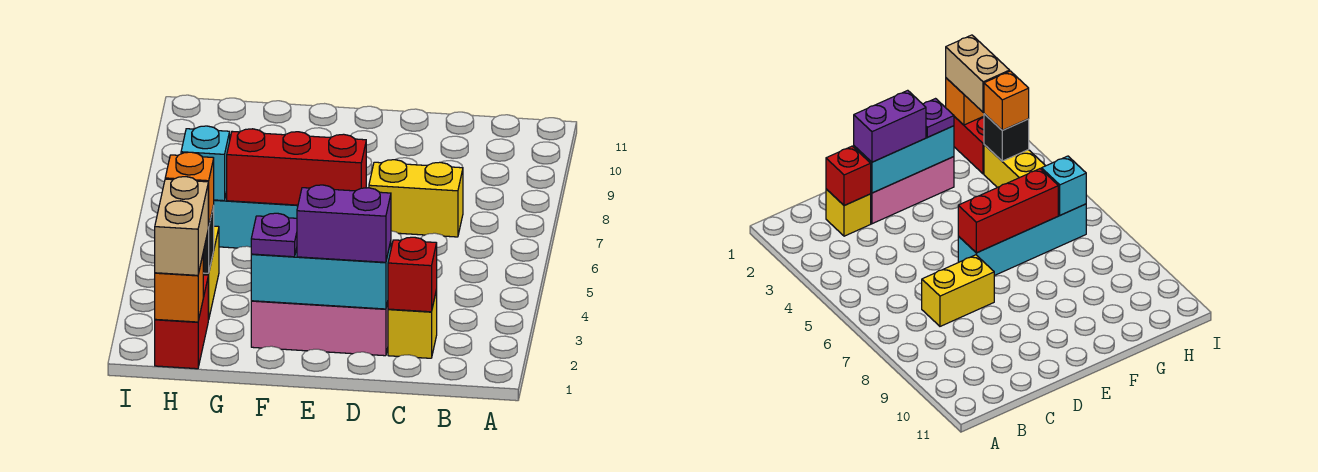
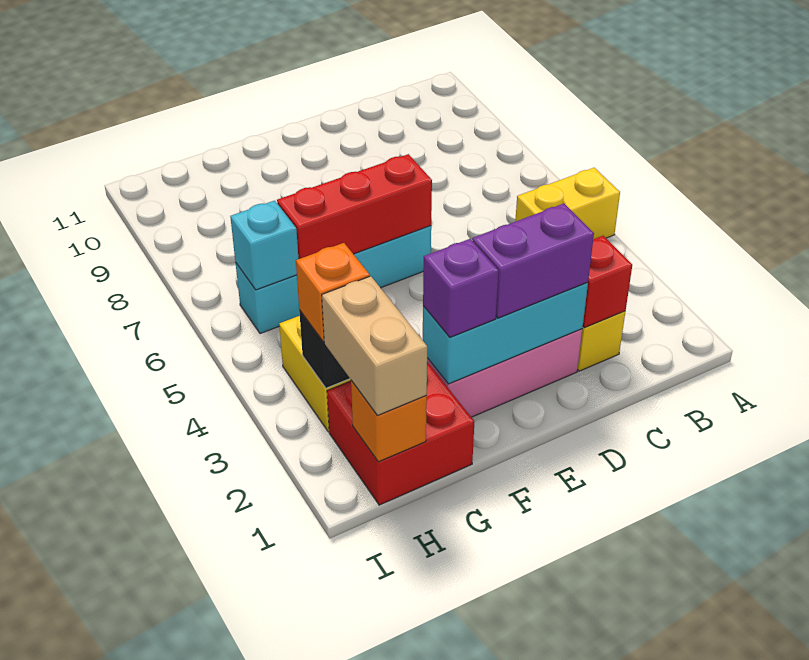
yellow 1x2 brick [369,160,463,237] -> yellow 1x2 brick moved to [515,168,620,239]
purple 1x1 plate [251,213,297,257] -> purple 1x1 brick [423,239,499,337]
red 1x2 brick [155,275,208,369] -> red 2x2 brick [327,362,474,505]

